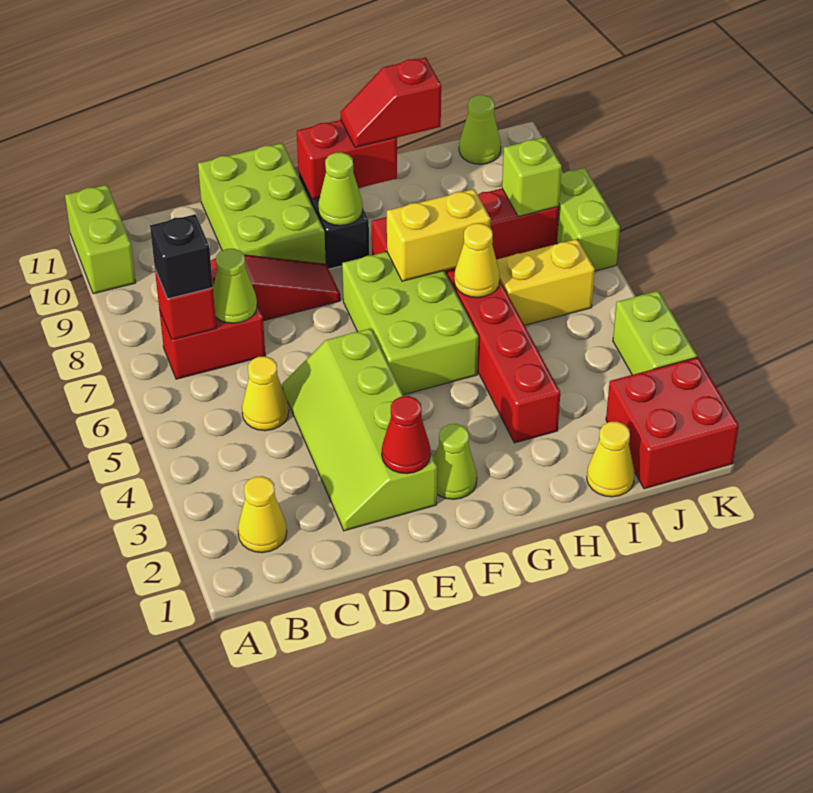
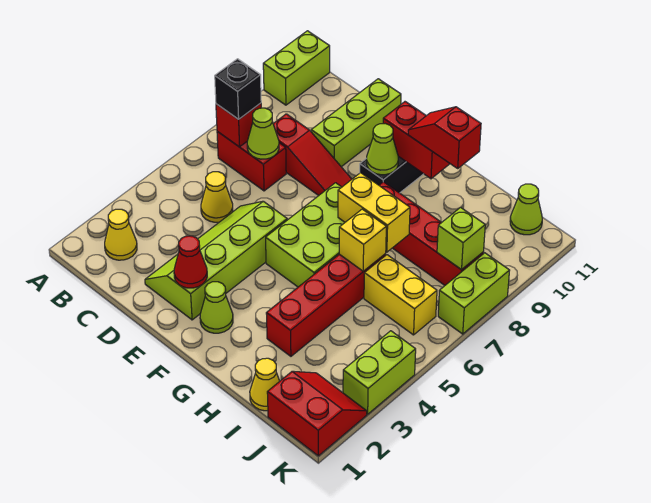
lime 2x3 brick [198,143,326,264] -> lime 1x3 brick [311,79,401,167]
yellow 1x1 cone [454,223,500,298] -> yellow 1x1 brick [339,209,386,271]
red 2x2 brick [606,357,739,489] -> red 2x2 slope [267,371,367,456]

